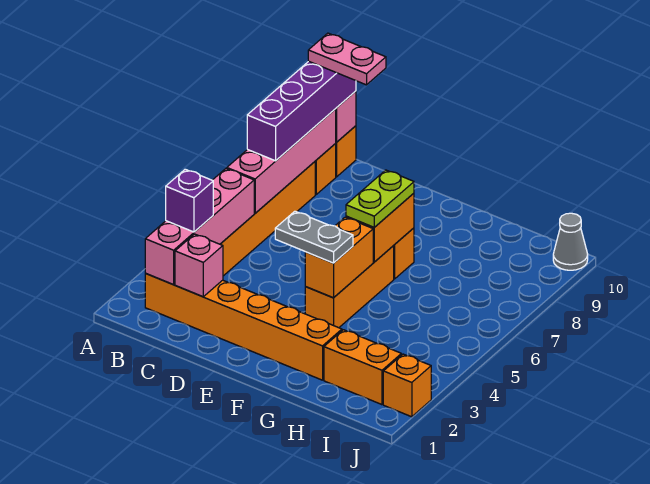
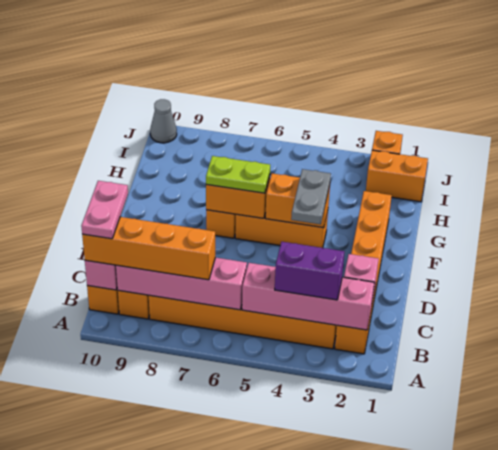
purple 1x1 brick [166,169,213,232] -> purple 1x2 brick [275,242,345,300]
purple 1x4 brick [247,61,356,161] -> orange 1x4 brick [82,217,215,280]
orange 1x2 brick [324,330,401,405] -> orange 1x2 brick turned to [366,150,428,202]

